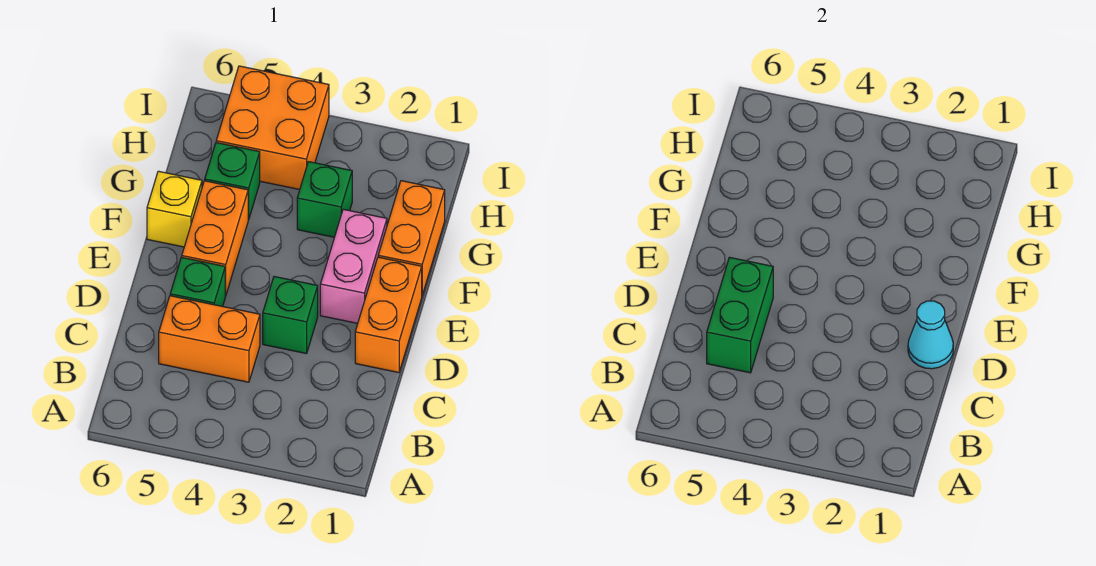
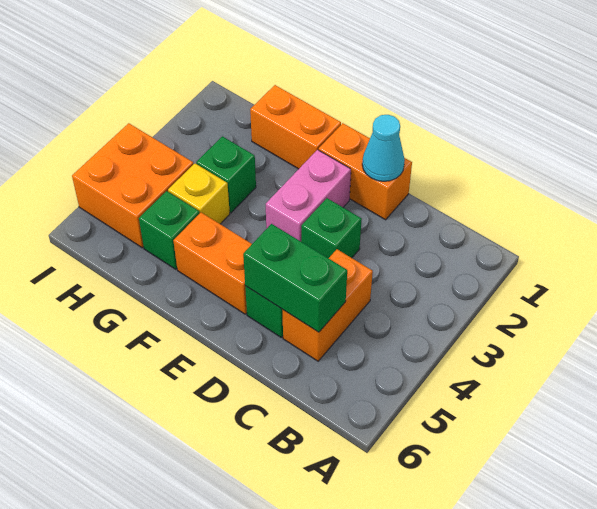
pink 1x2 brick [320,209,387,323] -> pink 1x2 brick turned to [266,150,351,241]
yellow 1x1 brick [147,171,202,247] -> yellow 1x1 brick moved to [168,164,230,224]

